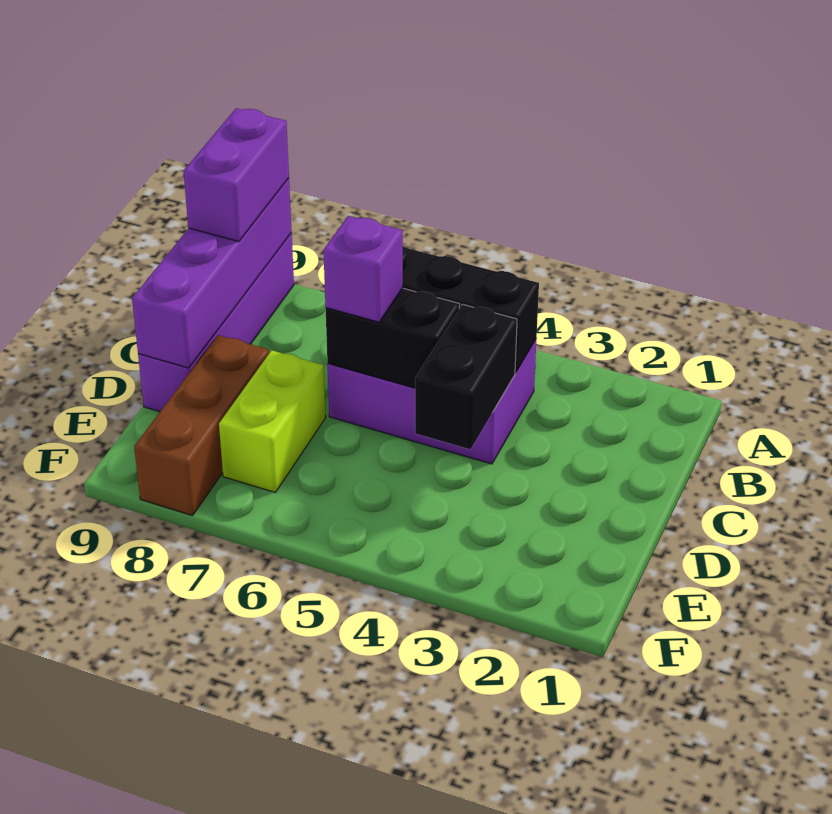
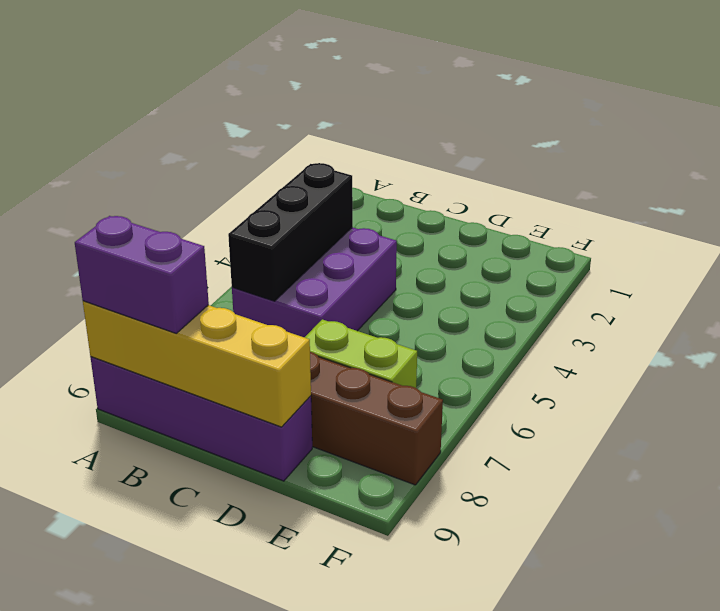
purple 1x4 brick [132,178,292,368] -> yellow 1x4 brick [83,301,311,427]
black 1x2 brick [415,304,517,449] -> none
black 1x2 brick [326,288,460,388] -> none
purple 1x1 brick [323,216,403,322] -> none

